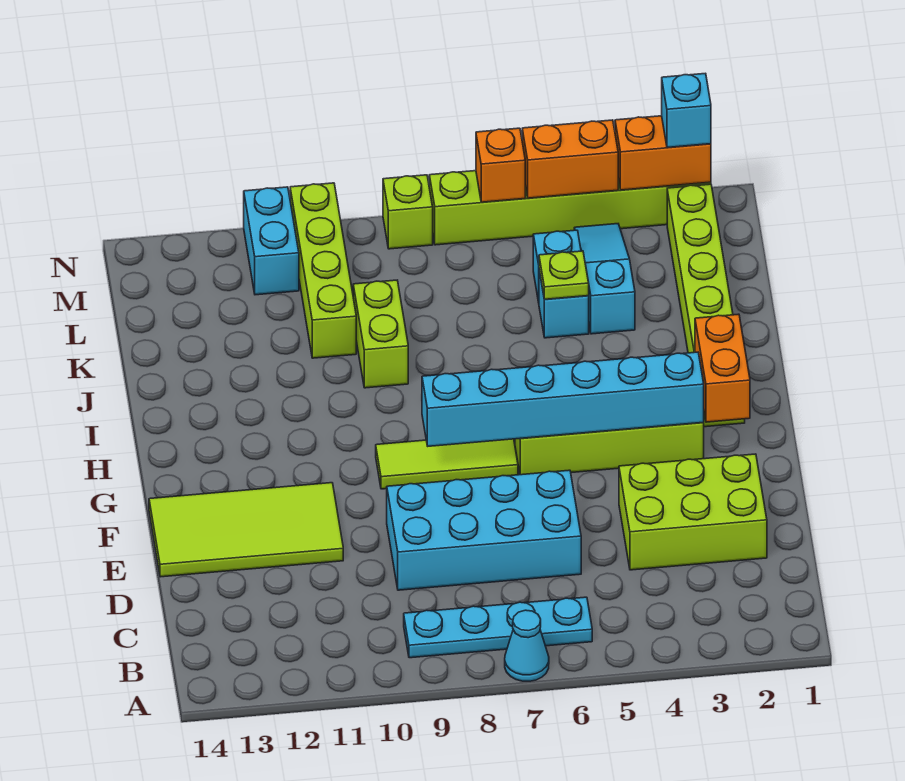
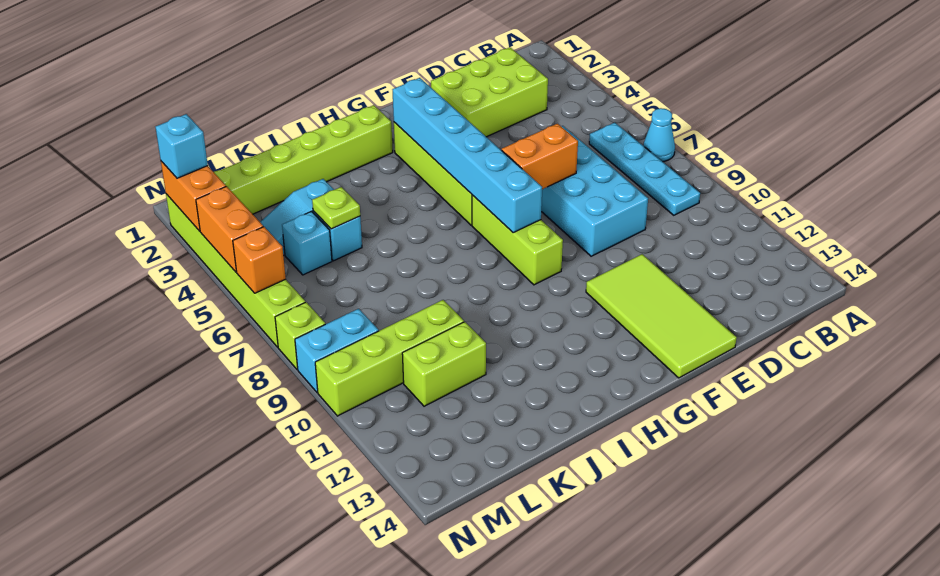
lime 2x3 brick [619,454,767,570] -> lime 2x3 brick turned to [431,47,548,137]
orange 1x2 brick [695,314,750,422] -> orange 1x2 brick moved to [502,124,578,189]
lime 1x3 tile [376,439,518,489] -> lime 1x3 brick [472,195,563,285]
lime 1x2 brick [353,280,408,388] -> lime 1x2 brick moved to [402,322,486,406]
cyan 1x2 brick [244,187,299,295] -> cyan 1x2 brick moved to [295,309,379,392]

